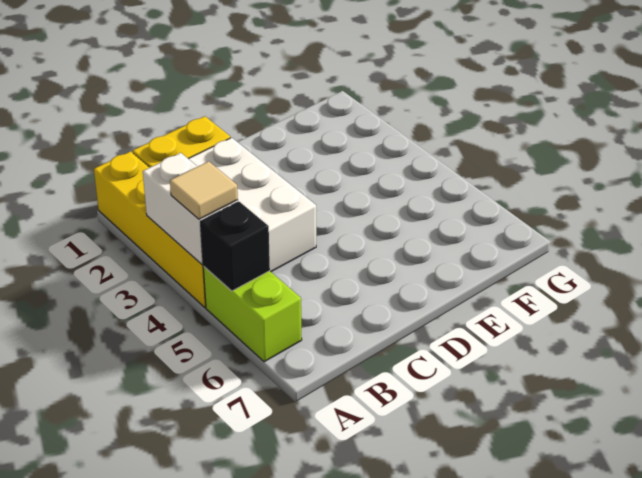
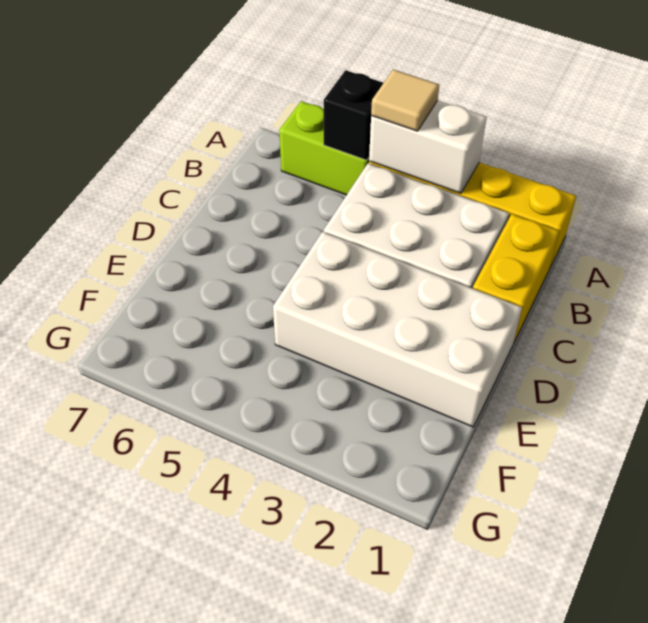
none -> white 2x4 brick [273,232,522,427]

